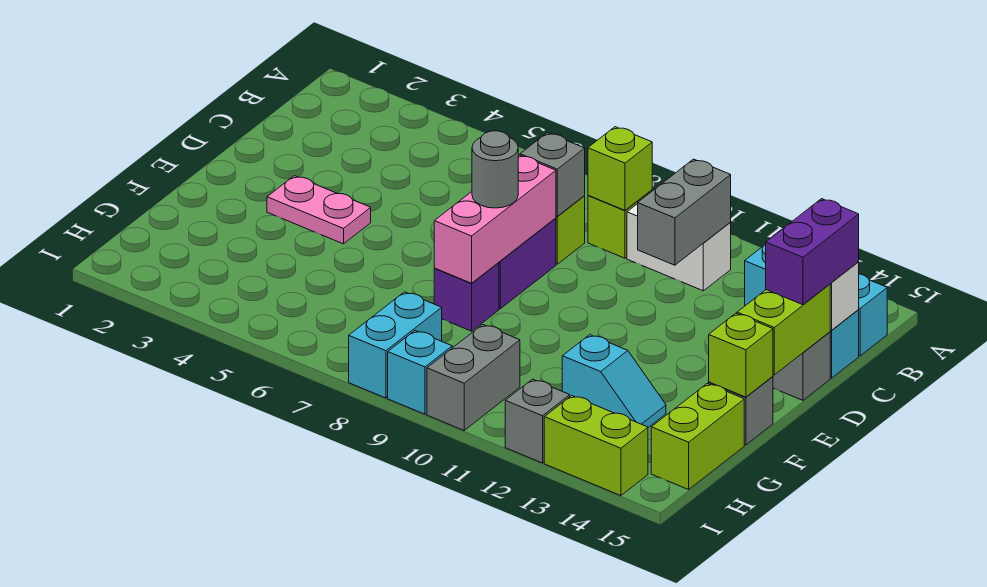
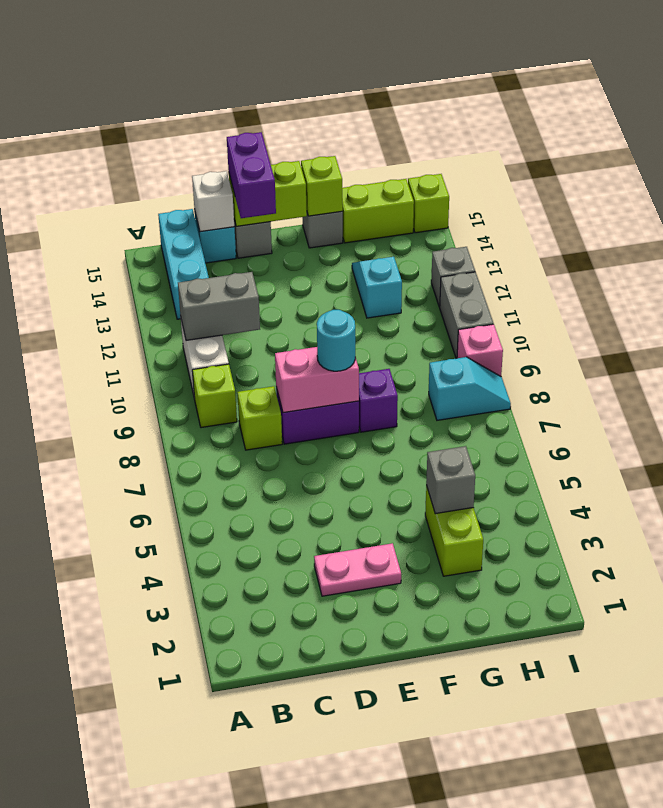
lime 1x1 brick [588,127,652,210] -> lime 1x1 brick moved to [408,174,449,233]
grey 1x1 brick [520,133,585,217] -> grey 1x1 brick moved to [426,446,475,514]
purple 1x2 brick [766,199,859,305] -> purple 1x2 brick turned to [227,132,276,218]
pink 1x3 brick [434,155,556,283] -> pink 1x2 brick [275,347,359,413]
pink 1x2 plate [267,176,371,244] -> pink 1x2 plate turned to [314,543,401,596]
grey 1x1 round brick [472,131,518,208] -> cyan 1x1 round brick [317,310,355,371]
cyan 1x2 brick [349,292,442,398] -> cyan 1x2 slope [429,357,511,420]
grey 1x2 brick [427,325,520,430] -> grey 1x2 brick turned to [440,272,493,358]
cyan 1x1 brick [388,331,452,414] -> pink 1x1 brick [457,324,503,376]
lime 1x2 brick [544,396,648,496] -> lime 1x2 brick moved to [425,485,483,576]

